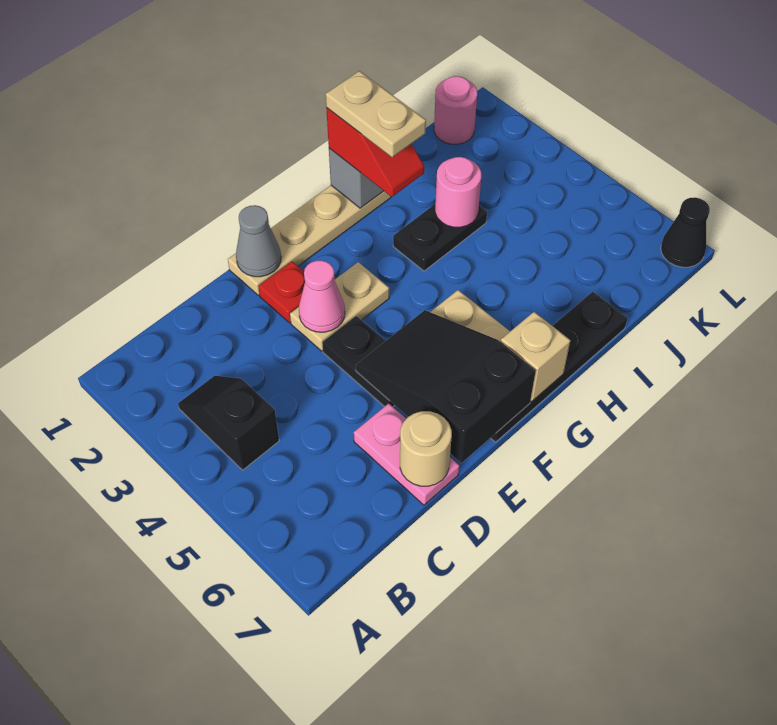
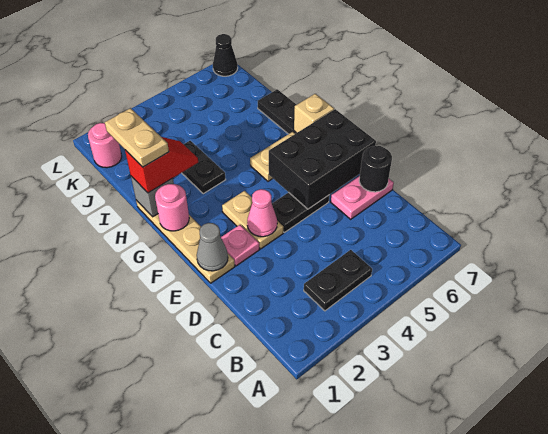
black 1x2 slope [178,376,279,470] -> black 1x2 plate [304,250,372,311]
tan 1x1 round brick [400,411,452,486] -> black 1x1 round brick [359,146,392,192]
red 1x1 plate [258,262,305,323] -> pink 1x1 plate [221,225,259,266]
black 2x3 slope [356,310,536,463] -> black 2x3 brick [269,109,376,209]
tan 1x2 plate [326,71,426,157] -> tan 1x2 plate turned to [105,108,169,167]
pink 1x1 round brick [435,157,481,227] -> pink 1x1 round brick moved to [155,184,189,231]

